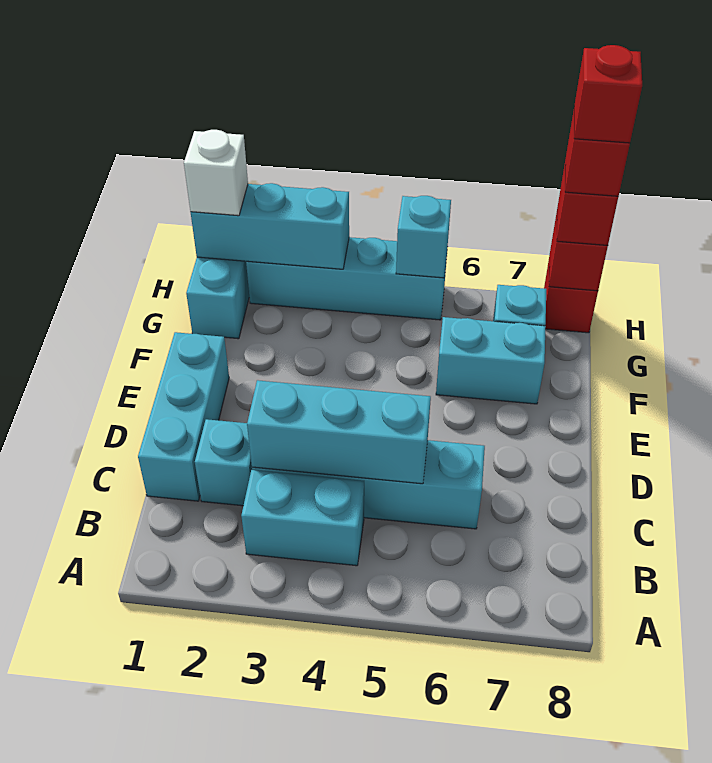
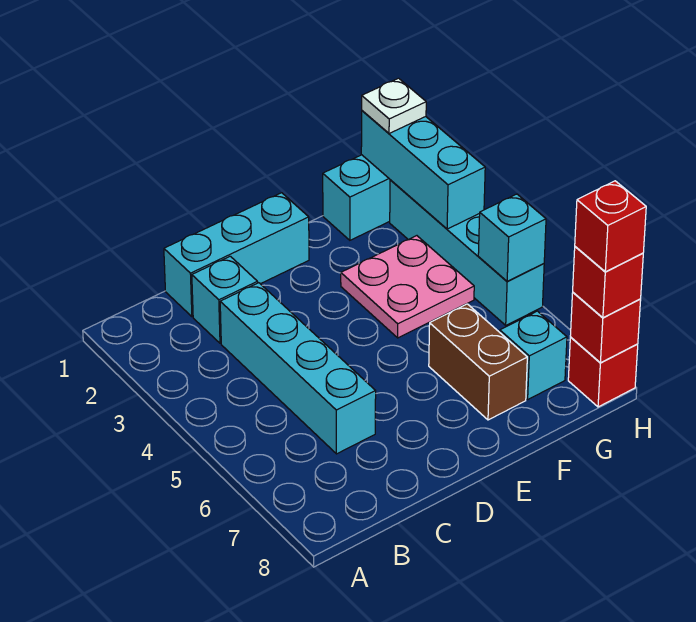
cyan 1x2 brick [241,470,364,566] -> none
cyan 1x3 brick [247,380,431,484] -> none
none -> pink 2x2 plate [341,236,474,338]
cyan 1x2 brick [436,317,546,404] -> brown 1x2 brick [429,304,527,420]
white 1x1 brick [184,130,248,216] -> white 1x1 plate [362,78,426,133]
red 1x1 brick [574,45,642,143] -> none

